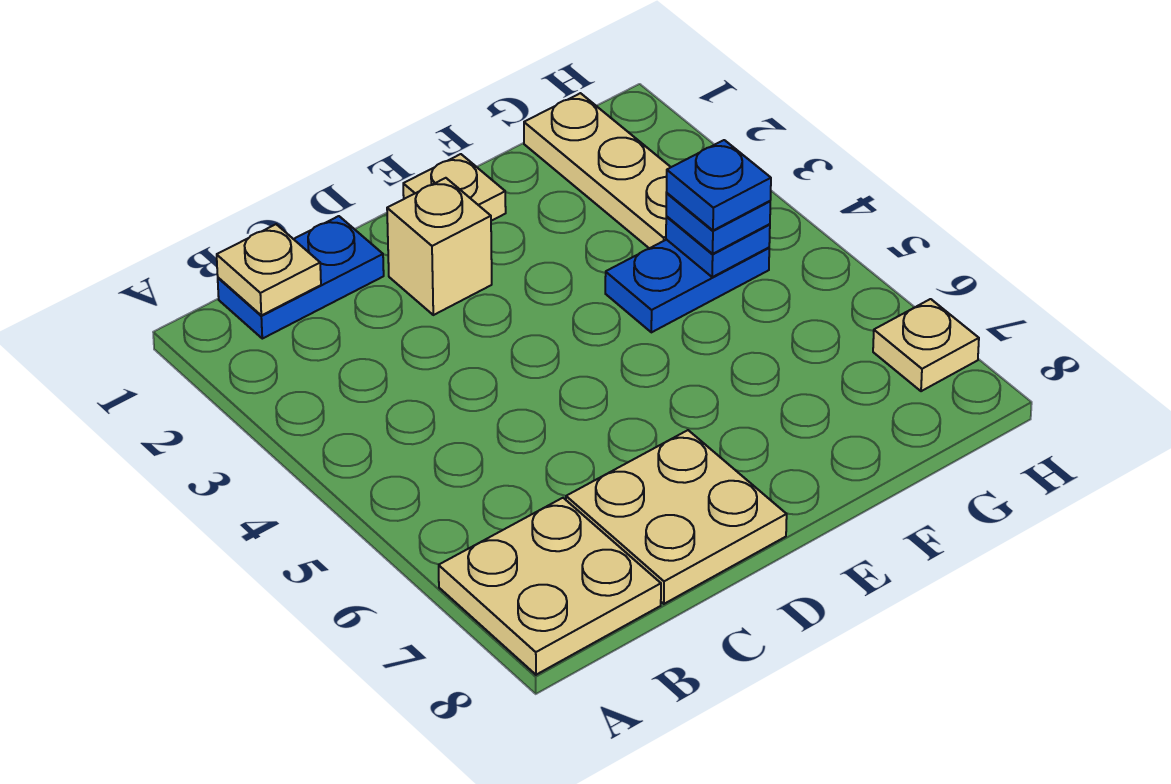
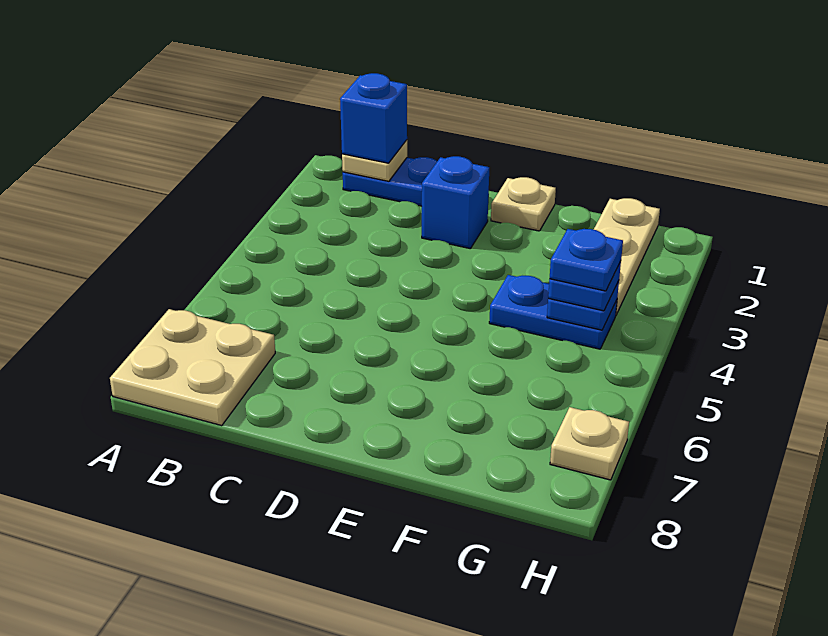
none -> blue 1x1 brick [340,73,407,163]
tan 2x2 plate [566,430,787,604] -> none
tan 1x1 brick [387,178,492,315] -> blue 1x1 brick [422,156,489,249]

